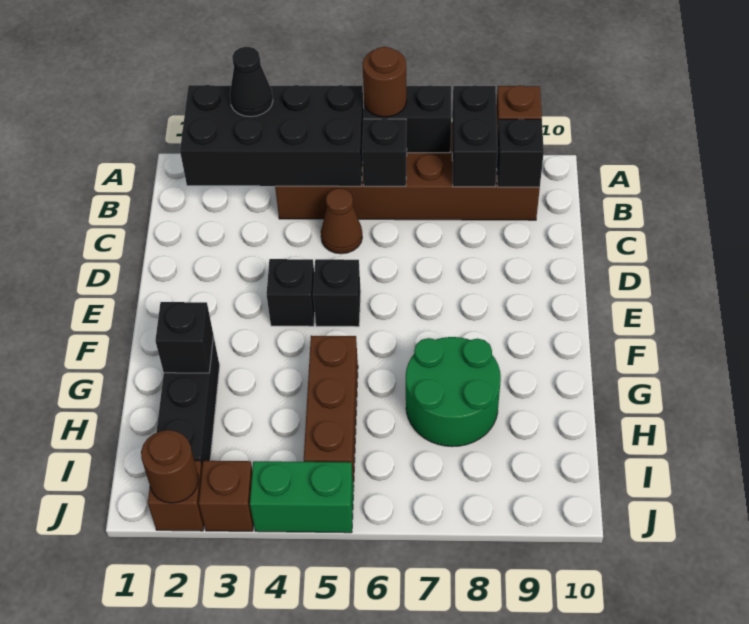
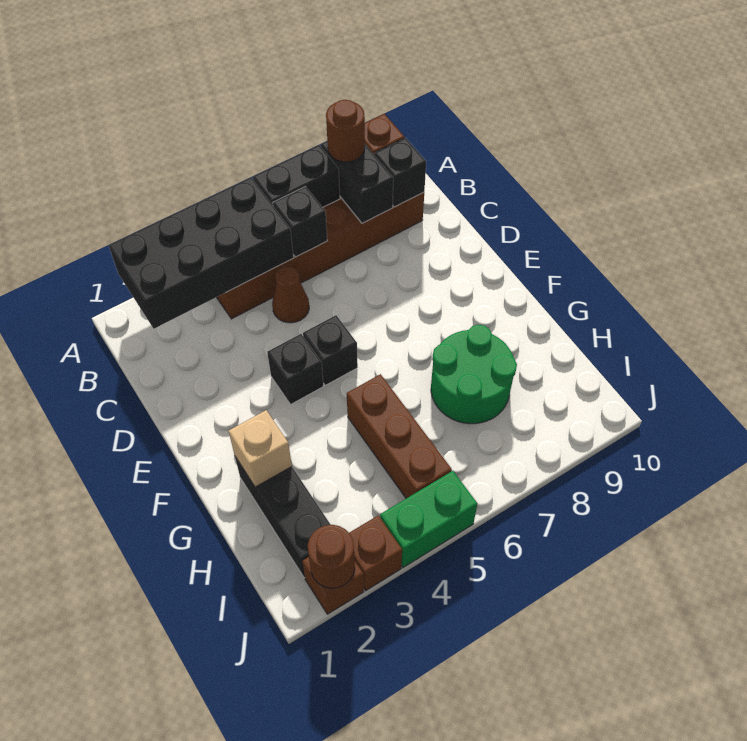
black 1x1 cone [230,47,273,117] -> none
brown 1x1 round brick [363,47,407,117] -> brown 1x1 round brick moved to [326,100,365,162]
black 1x1 brick [155,302,213,373] -> tan 1x1 brick [229,410,292,487]

